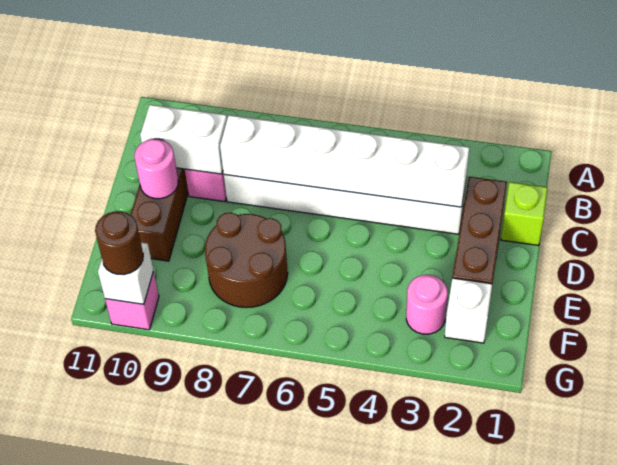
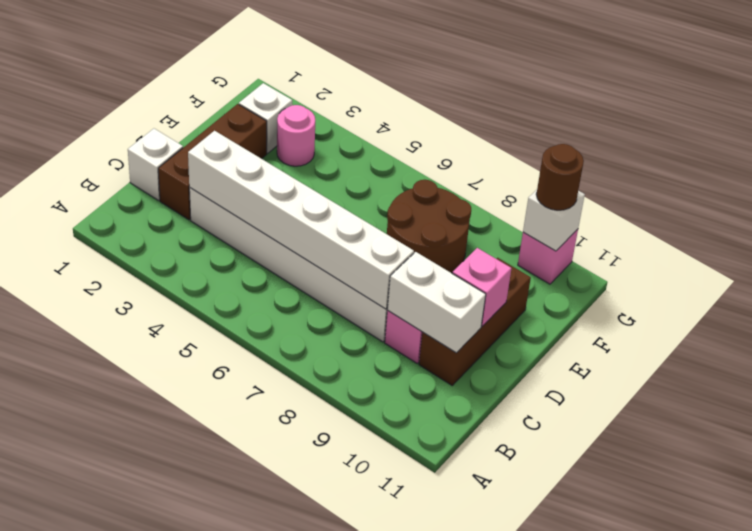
lime 1x1 brick [501,182,548,245] -> white 1x1 brick [128,129,183,200]
pink 1x1 round brick [134,139,178,199] -> pink 1x1 brick [452,248,511,326]

